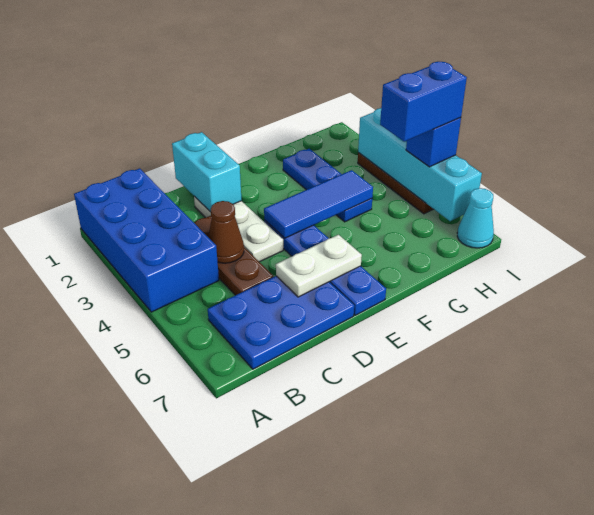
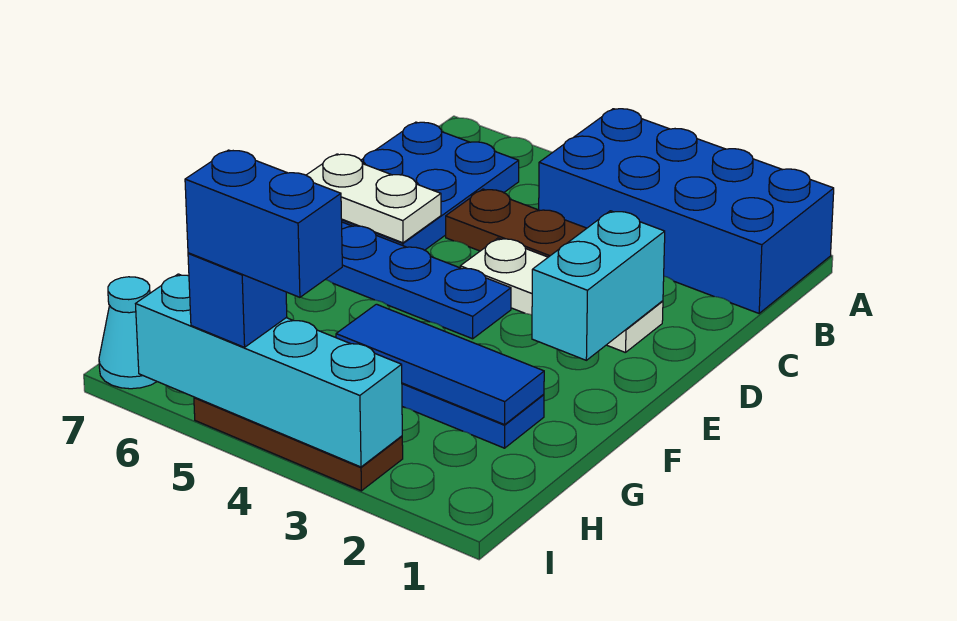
brown 1x1 cone [208,201,244,263] -> none
cyan 1x2 brick [172,132,242,212] -> cyan 1x2 brick turned to [532,211,665,360]
white 1x2 plate [276,235,362,297] -> white 1x2 plate turned to [306,154,441,243]
blue 1x3 tile [264,170,373,238] -> blue 1x3 tile turned to [336,304,544,425]
blue 1x2 brick [380,62,467,142] -> blue 1x2 brick turned to [185,150,342,297]

